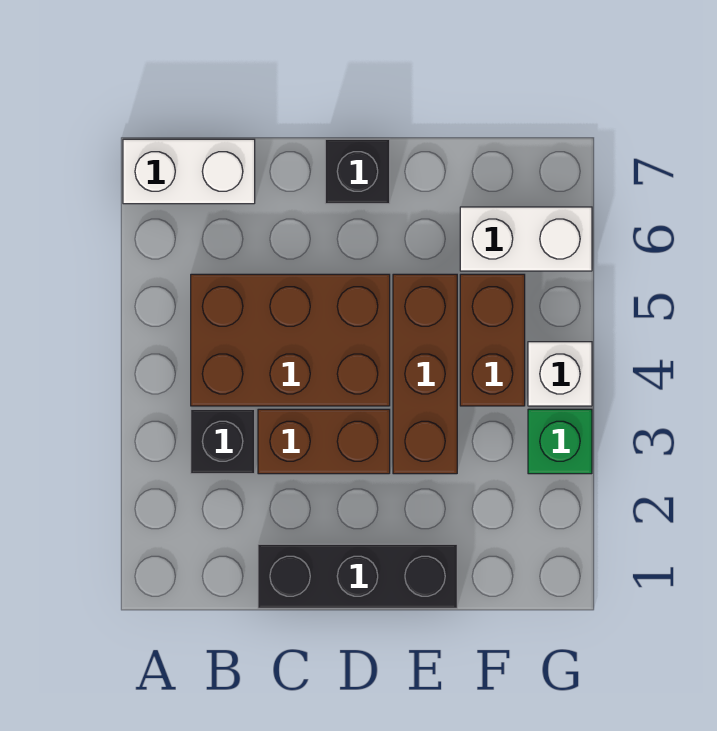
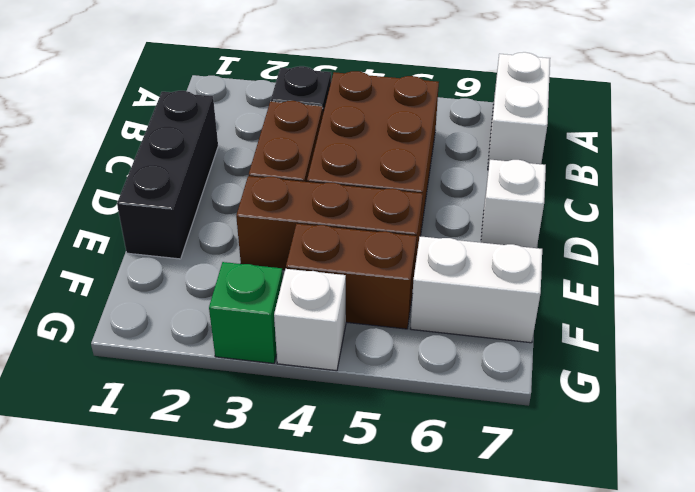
black 1x1 brick [325,139,390,204] -> white 1x1 brick [481,160,546,248]
white 1x2 brick [460,207,592,271] -> white 1x2 brick turned to [411,236,542,343]

